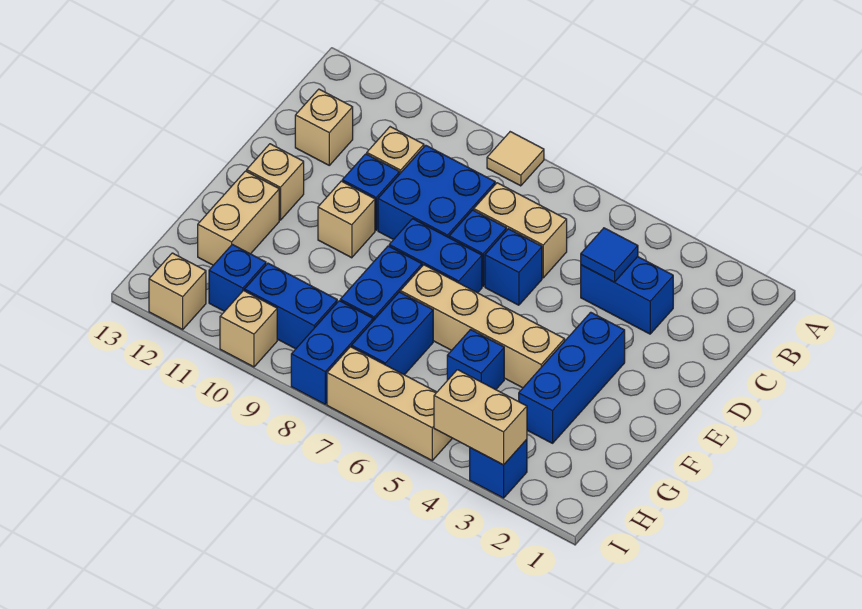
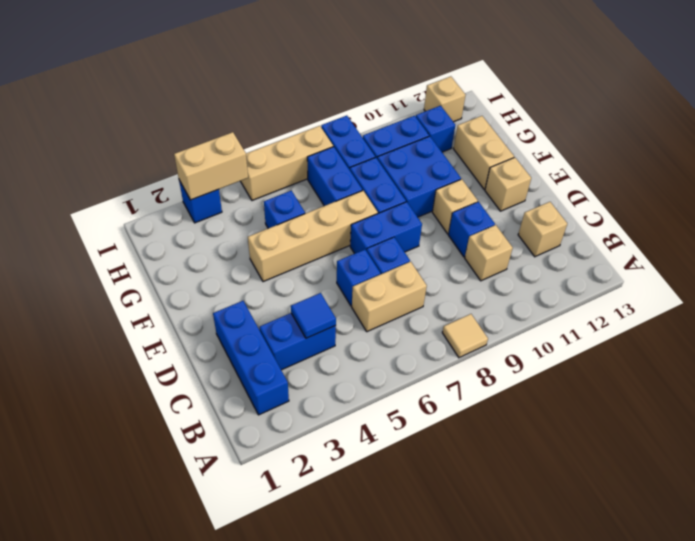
blue 2x2 brick [378,145,495,240] -> blue 2x2 brick moved to [377,136,461,217]
blue 1x3 brick [519,312,625,443] -> blue 1x3 brick moved to [213,301,289,415]
tan 1x1 brick [220,291,277,367] -> none

